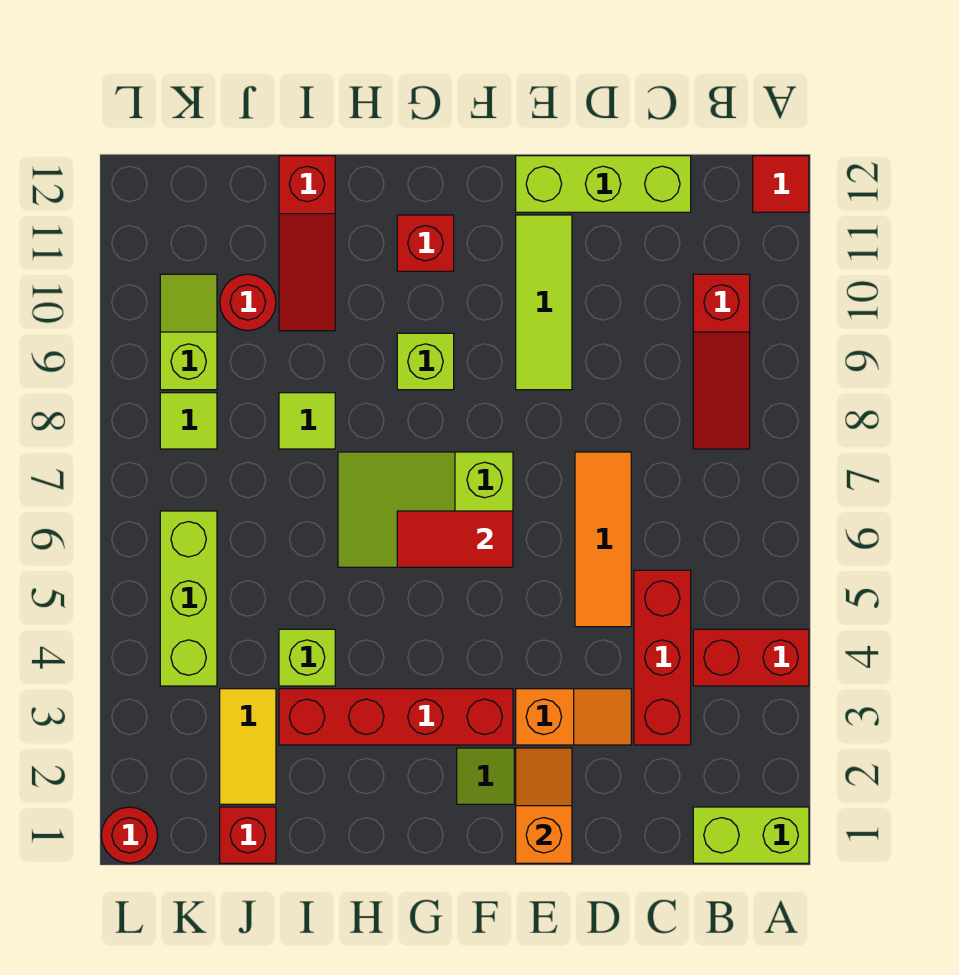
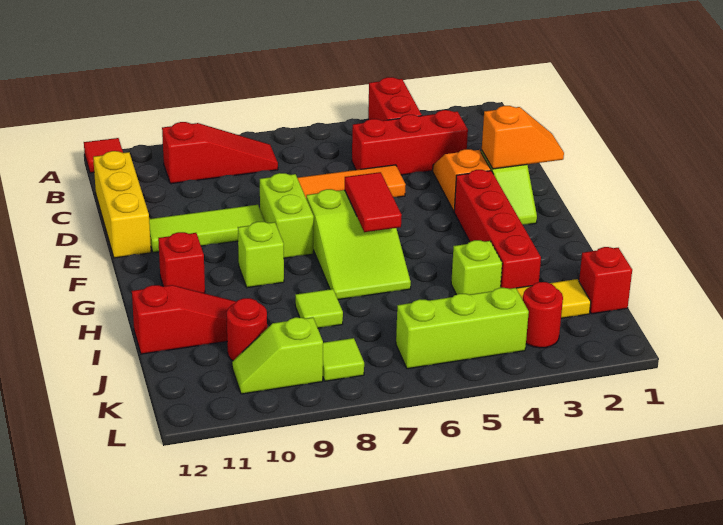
lime 1x2 brick [693,807,809,863] -> lime 1x2 brick moved to [260,173,314,258]
lime 1x3 brick [516,156,691,212] -> yellow 1x3 brick [93,151,151,258]
orange 1x2 slope [516,748,572,863] -> orange 1x2 slope turned to [482,106,564,169]
red 1x1 round brick [101,807,158,863] -> red 1x1 round brick moved to [523,282,563,348]

